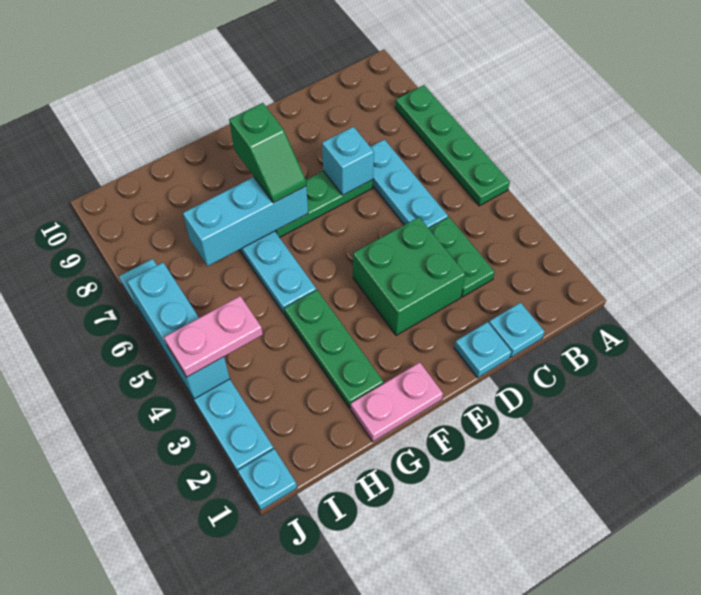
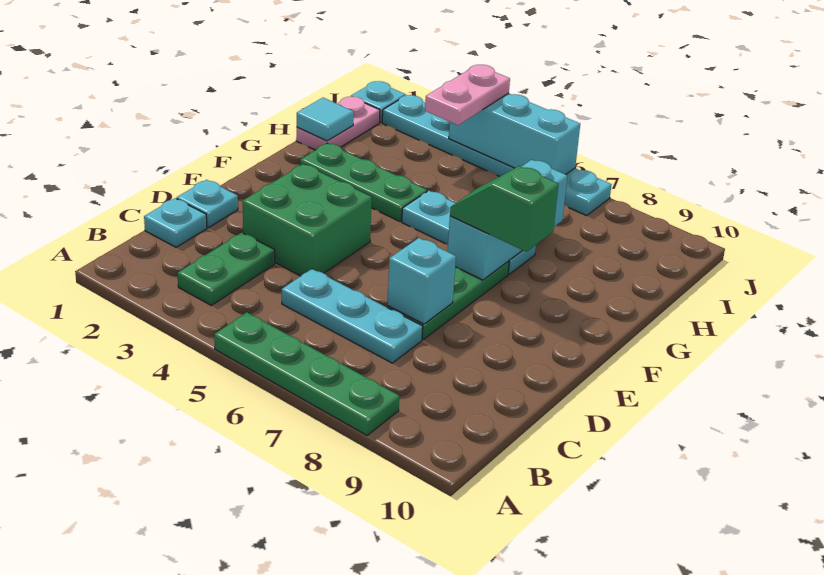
green 1x2 plate [429,217,495,297] -> green 1x2 plate turned to [178,233,275,305]
pink 1x2 plate [351,362,443,442] -> pink 1x2 plate moved to [296,96,380,150]
none -> cyan 1x1 tile [297,98,354,141]

